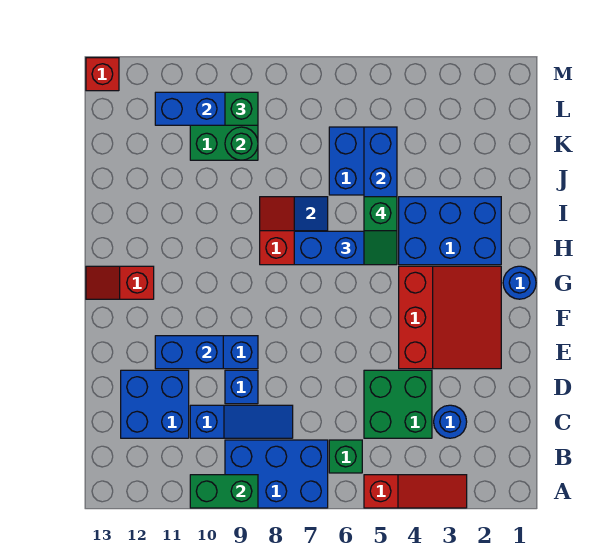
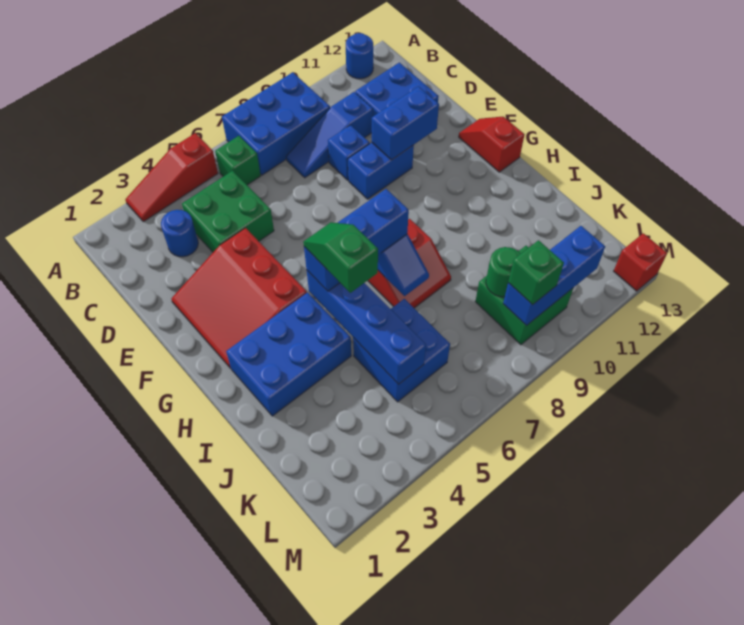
green 1x2 brick [190,475,258,508] -> none
blue 1x1 round brick [503,266,536,299] -> blue 1x1 round brick moved to [346,33,373,79]
red 1x2 slope [86,266,154,299] -> red 1x2 slope turned to [459,117,525,172]

